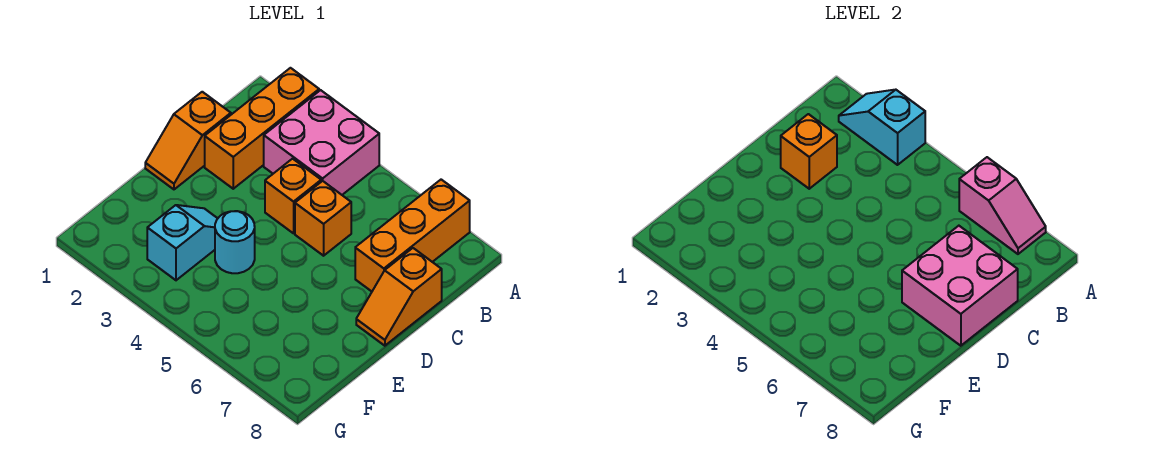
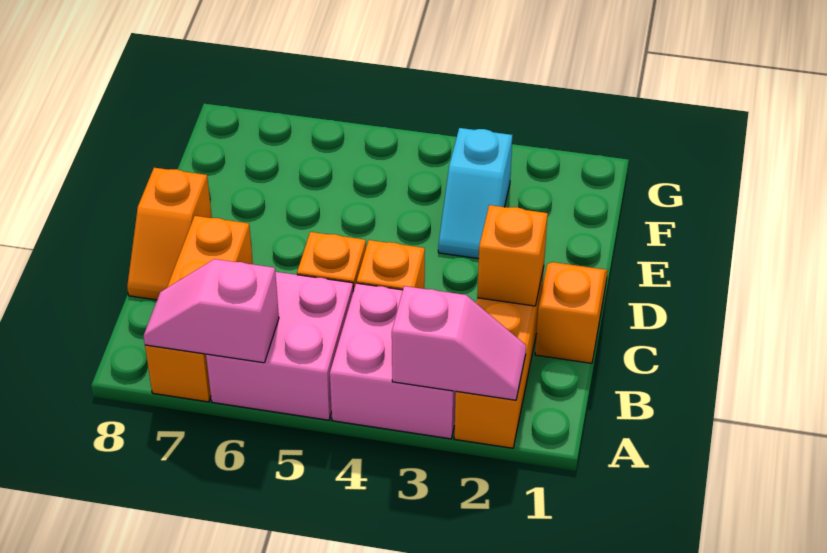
cyan 1x2 slope [839,90,925,165] -> pink 1x2 slope [392,286,526,400]
pink 2x2 brick [902,226,1018,346] -> pink 2x2 brick moved to [206,272,353,420]
orange 1x2 slope [356,248,442,346] -> orange 1x2 slope turned to [127,168,212,300]
cyan 1x1 round brick [215,211,255,273] -> none

